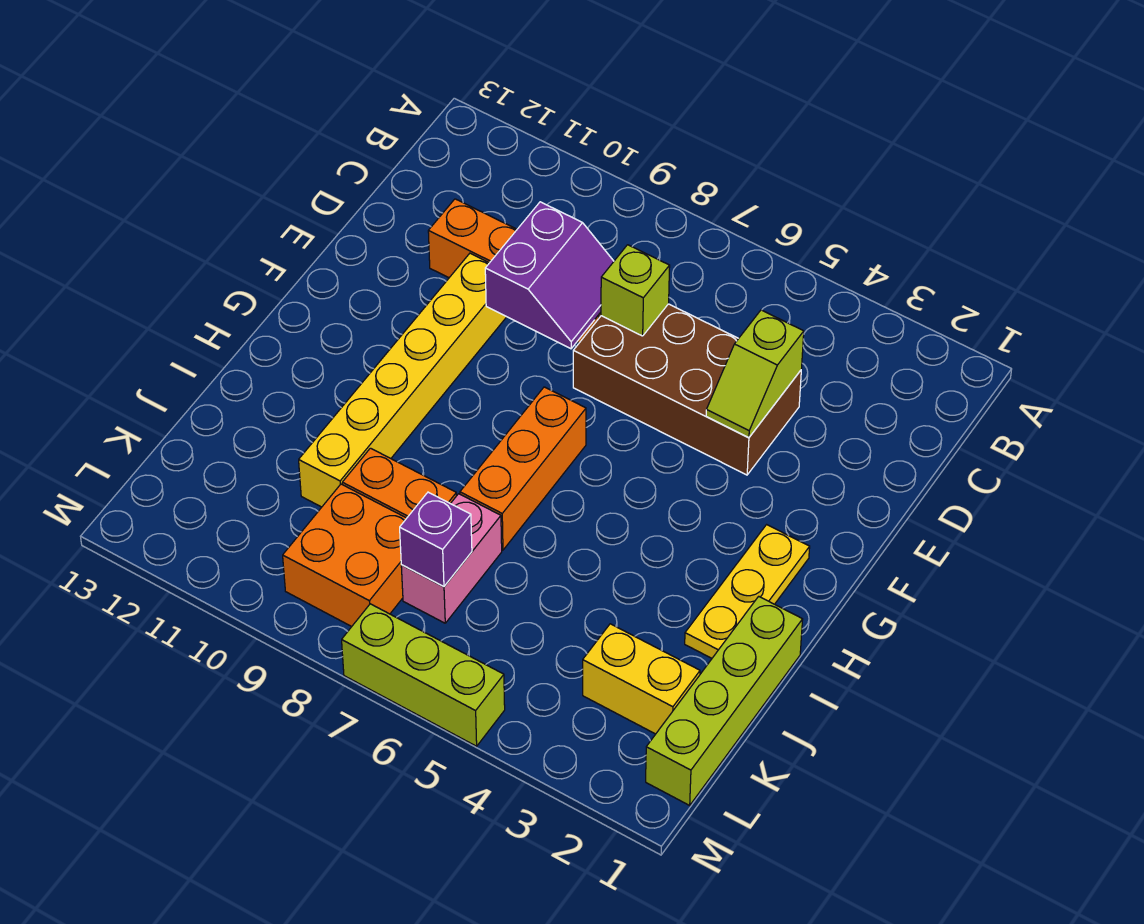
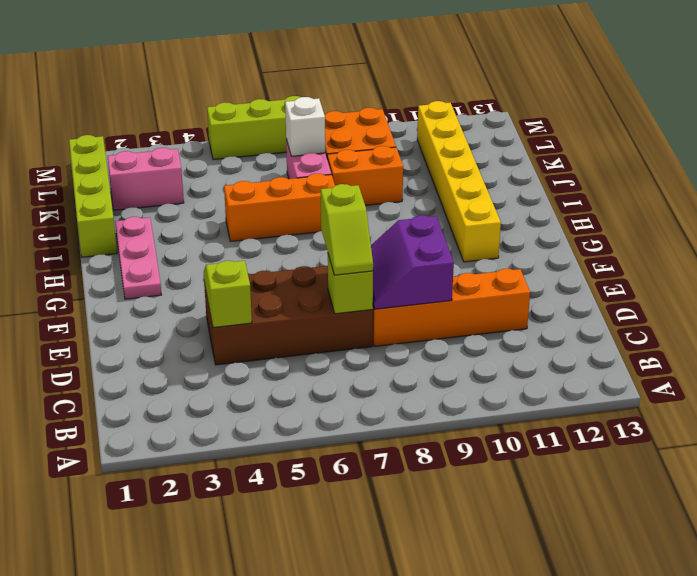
none -> lime 1x2 slope [321,184,373,275]
yellow 1x6 brick [299,253,506,507] -> yellow 1x6 brick moved to [417,101,501,262]
yellow 1x3 plate [685,525,810,658] -> pink 1x3 plate [115,217,161,299]
orange 1x3 brick [460,387,586,550] -> orange 1x3 brick turned to [224,174,335,241]
yellow 1x2 brick [583,624,700,734] -> pink 1x2 brick [107,148,184,210]
purple 1x1 brick [400,492,472,586] -> white 1x1 brick [285,97,325,156]

